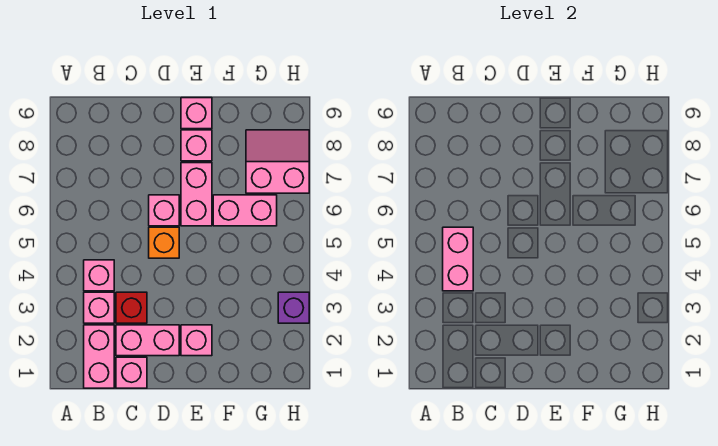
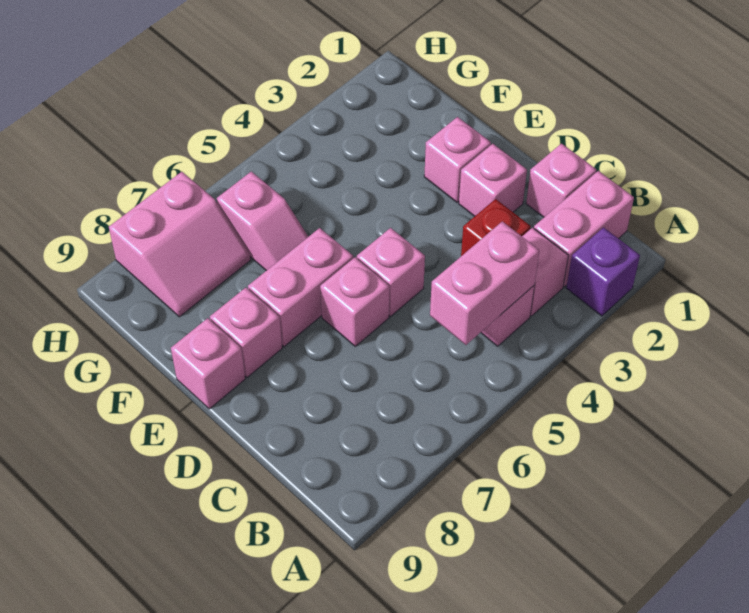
pink 1x2 brick [116,325,179,356] -> pink 1x1 brick [459,144,527,216]
orange 1x1 brick [149,227,179,258] -> pink 1x1 brick [357,228,425,316]
pink 1x2 brick [213,195,277,226] -> pink 1x2 slope [217,171,308,271]
pink 2x2 slope [246,130,309,193] -> pink 2x2 slope turned to [109,172,251,317]
purple 1x1 brick [278,292,309,323] -> purple 1x1 brick moved to [566,228,640,316]

